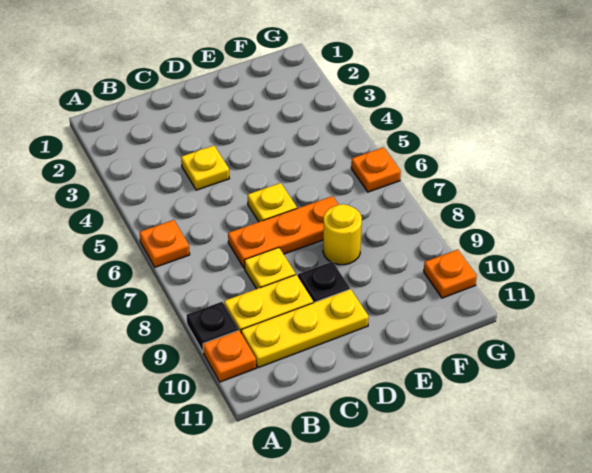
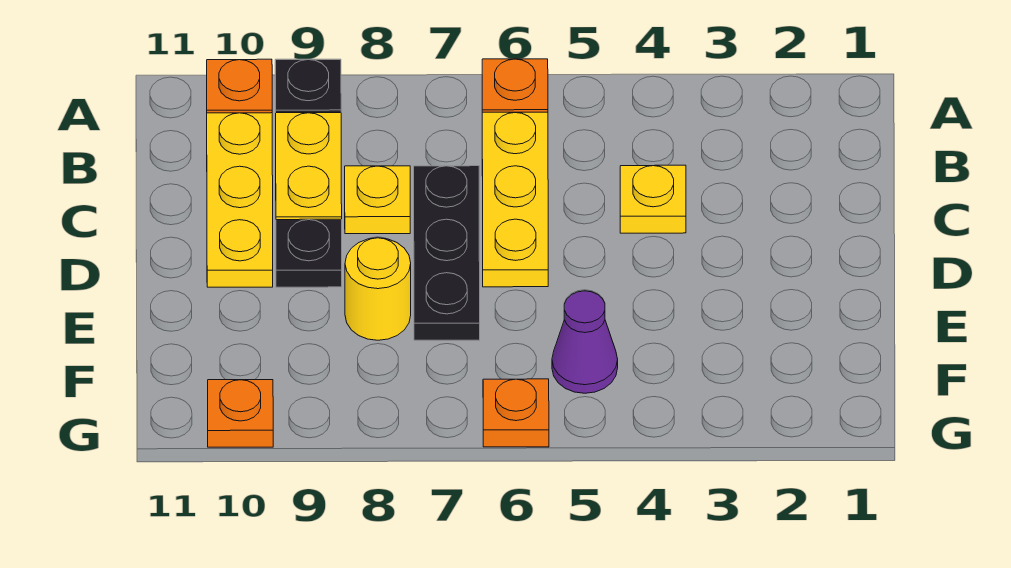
orange 1x3 plate [228,196,339,268] -> black 1x3 plate [414,166,480,340]
yellow 1x1 plate [248,183,297,222] -> yellow 1x3 plate [482,112,548,287]
none -> purple 1x1 cone [552,291,618,393]

